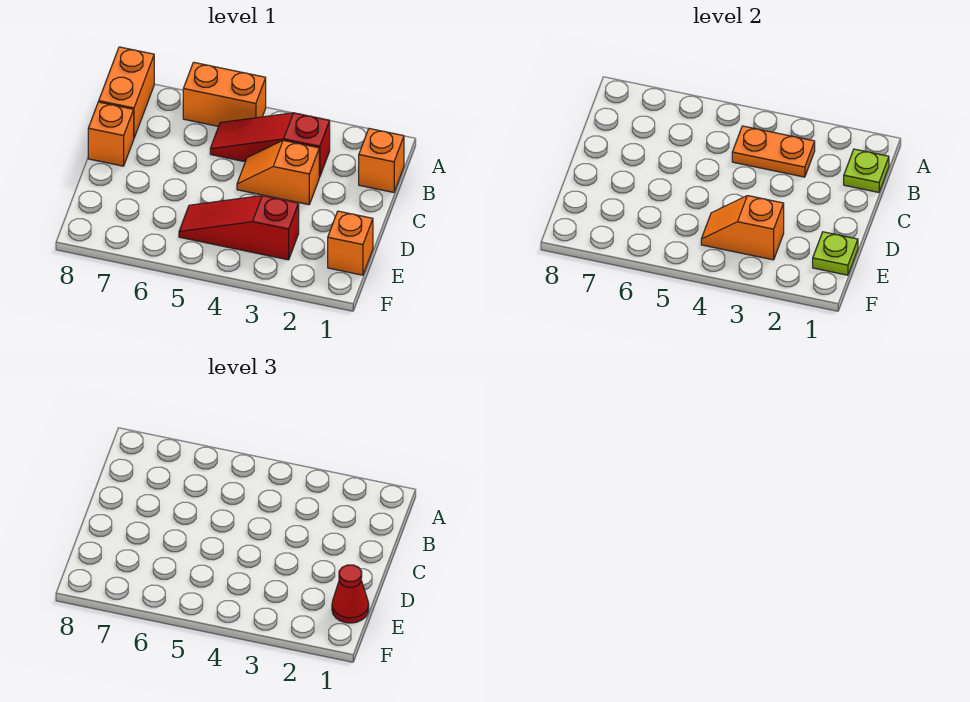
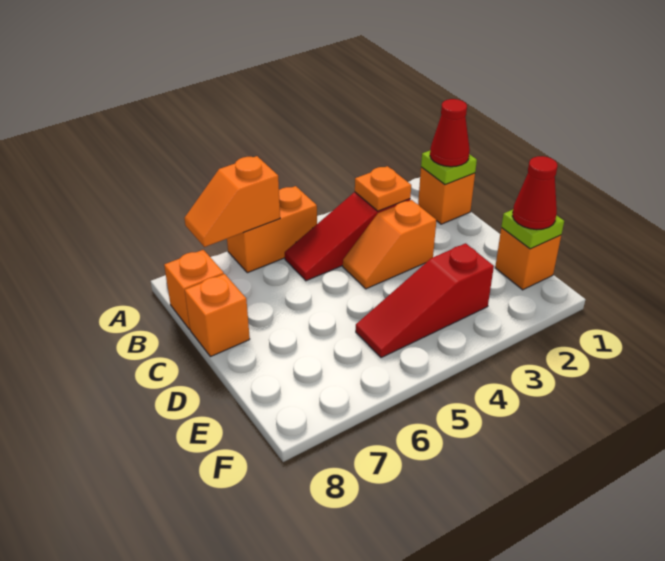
orange 1x2 brick [99,47,154,138] -> orange 1x1 brick [164,250,224,329]
none -> red 1x1 cone [430,99,470,167]
orange 1x2 plate [732,126,815,177] -> orange 1x1 plate [355,166,411,211]
orange 1x2 slope [701,196,784,260] -> orange 1x2 slope moved to [184,156,280,247]

